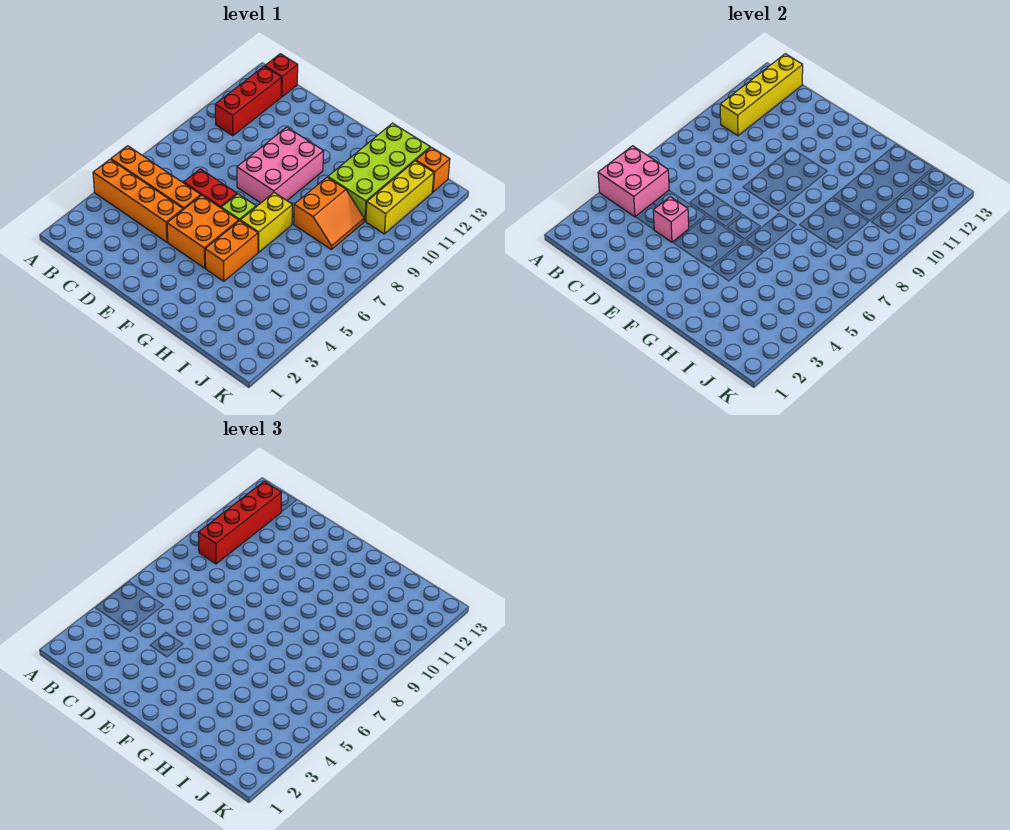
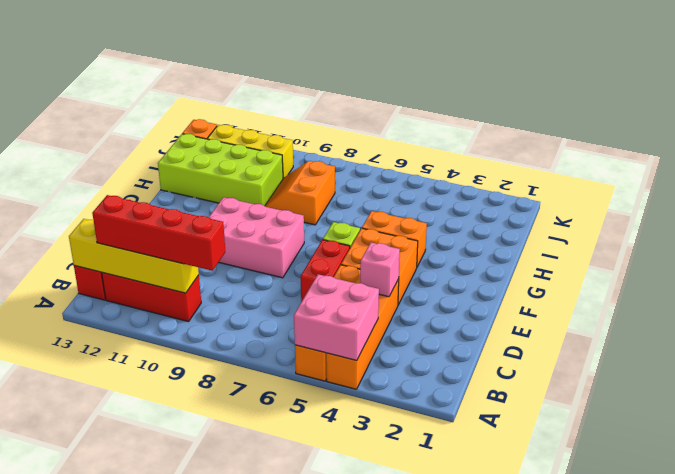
yellow 1x2 brick [240,193,292,252] -> none
orange 2x2 slope [294,177,364,250] -> orange 2x2 slope turned to [265,161,335,225]

